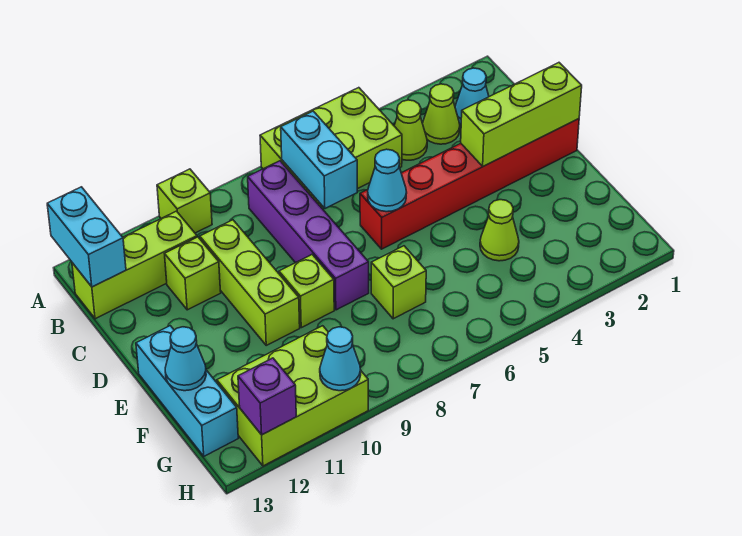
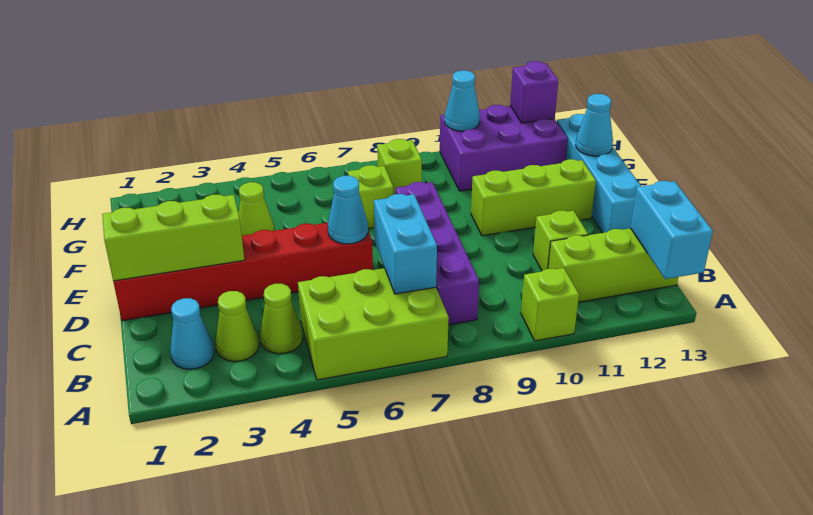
lime 1x3 brick [200,220,300,345] -> lime 1x3 brick turned to [471,159,596,236]
lime 1x1 brick [279,255,334,328] -> lime 1x1 brick moved to [377,139,422,195]
cyan 1x3 brick [136,326,238,456] -> cyan 1x4 brick [557,114,641,233]
lime 2x3 brick [217,326,368,466] -> purple 2x3 brick [440,105,568,191]

